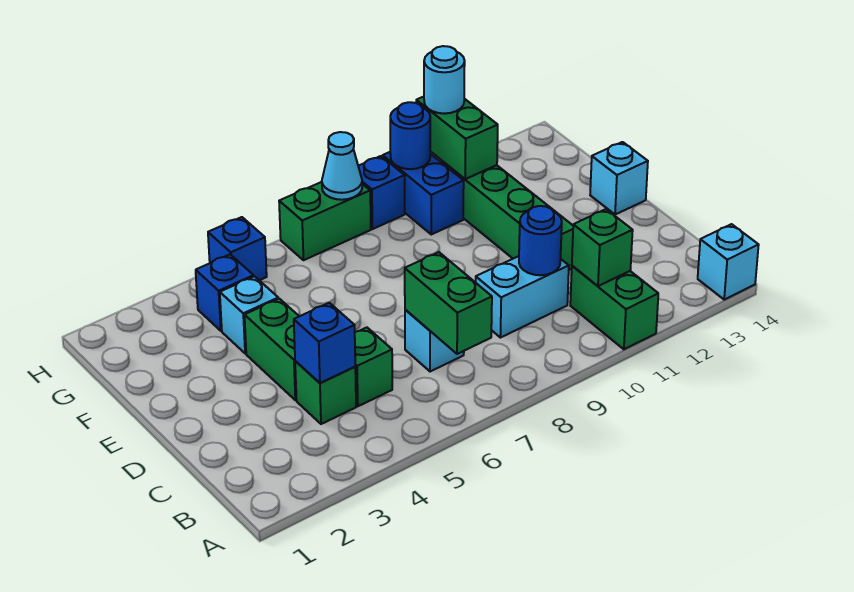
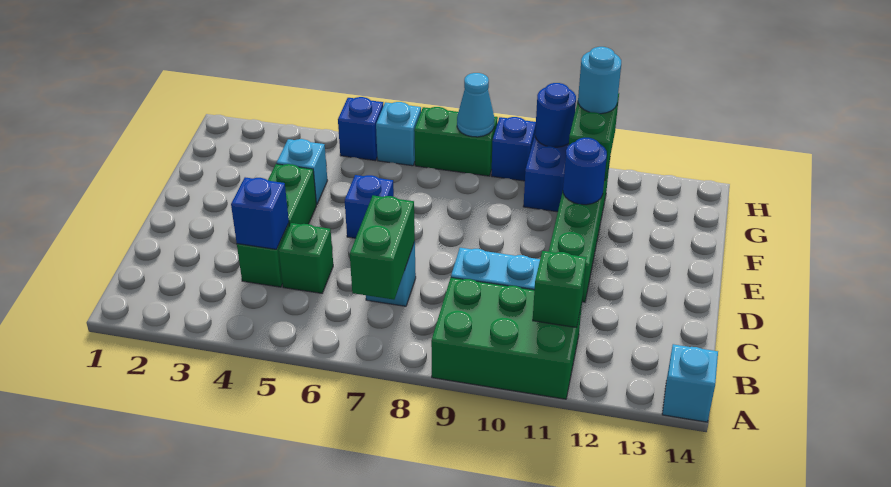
green 1x2 brick [570,266,658,349] -> green 2x3 brick [431,278,582,399]
blue 1x1 round brick [519,206,562,275] -> blue 1x1 round brick moved to [563,138,607,205]
cyan 1x1 brick [590,142,648,215] -> cyan 1x1 brick moved to [376,102,421,166]
blue 1x1 brick [196,255,253,331] -> blue 1x1 brick moved to [345,175,394,238]

